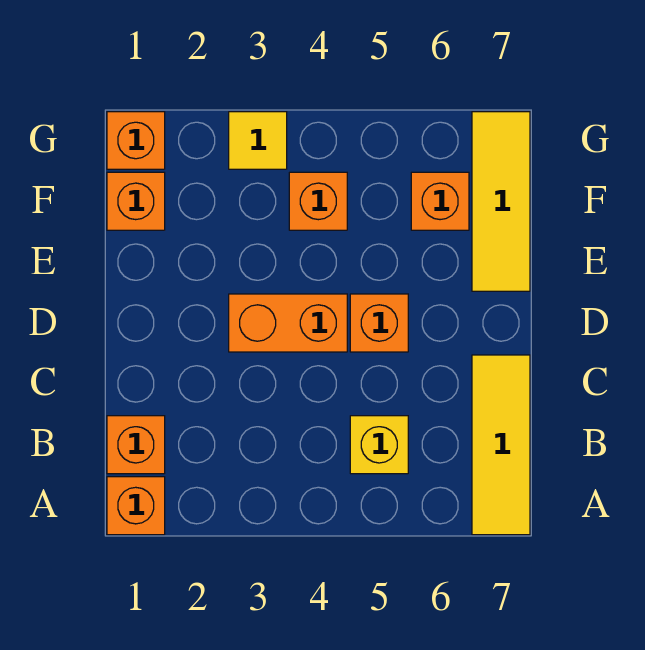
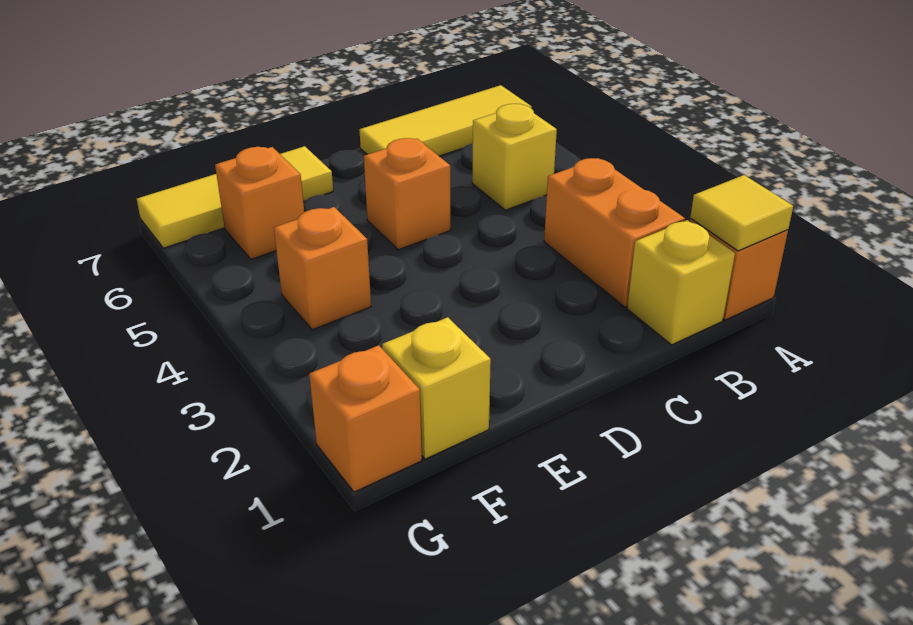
orange 1x1 brick [107,416,165,474] -> yellow 1x1 brick [627,220,735,345]
orange 1x2 brick [229,294,347,352] -> orange 1x2 brick moved to [544,158,685,307]
orange 1x1 brick [107,172,165,230] -> yellow 1x1 brick [382,317,491,459]
yellow 1x1 tile [229,112,287,169] -> yellow 1x1 tile moved to [690,175,793,251]

